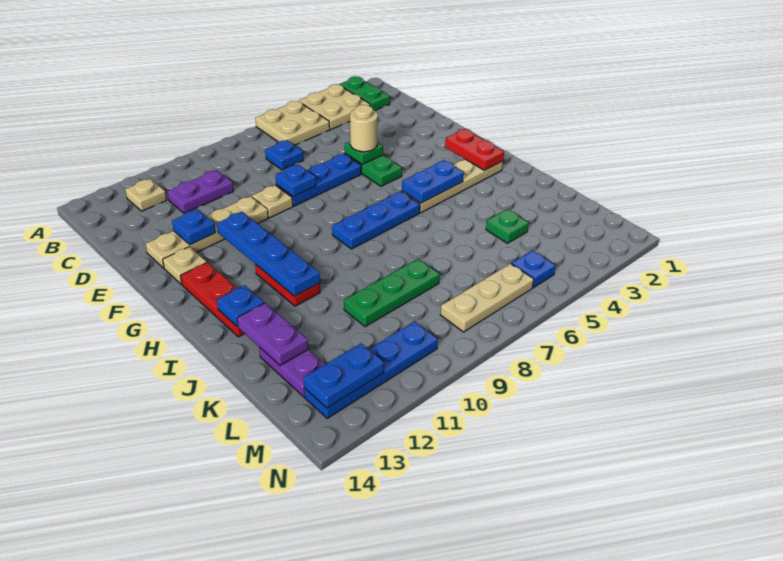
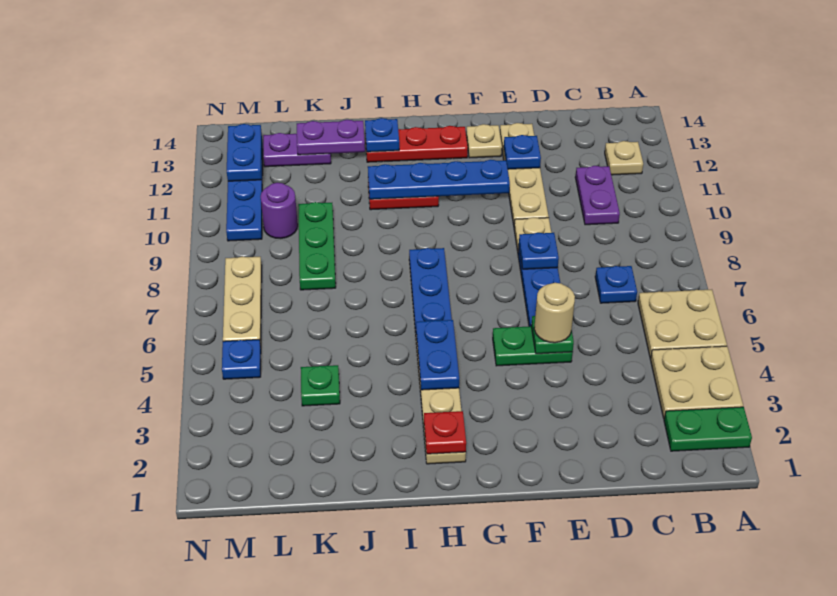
red 1x2 plate [445,129,504,170] -> red 1x1 plate [424,411,466,454]
none -> purple 1x1 round brick [260,183,298,238]

